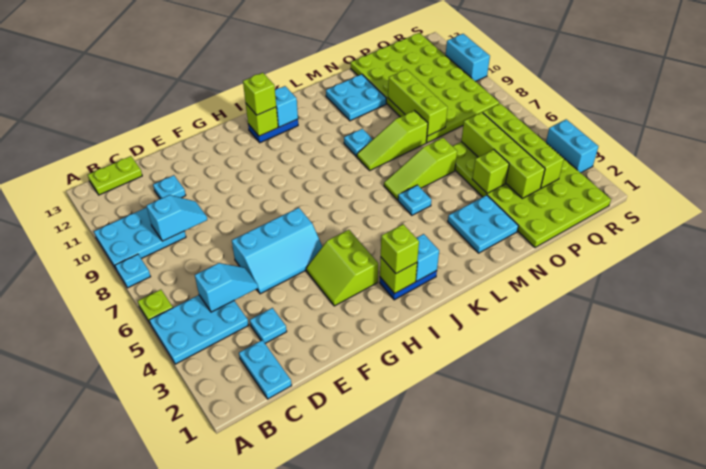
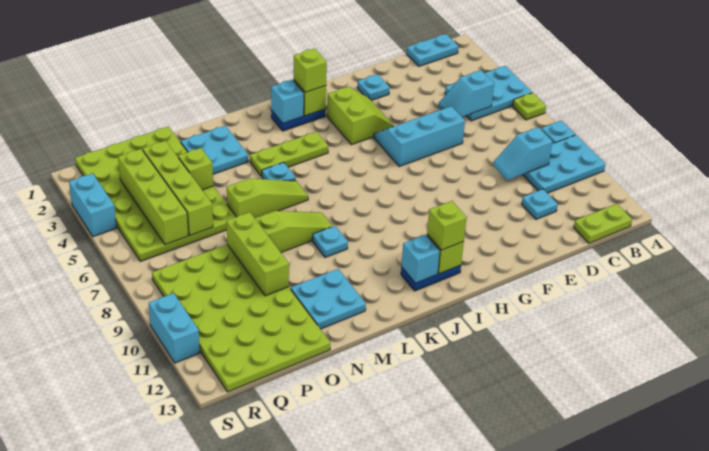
cyan 1x2 plate [239,340,292,399] -> cyan 1x2 plate turned to [407,34,458,66]
cyan 1x1 plate [250,308,287,343] -> cyan 1x1 plate moved to [357,74,390,101]
none -> lime 1x3 plate [250,132,328,177]

